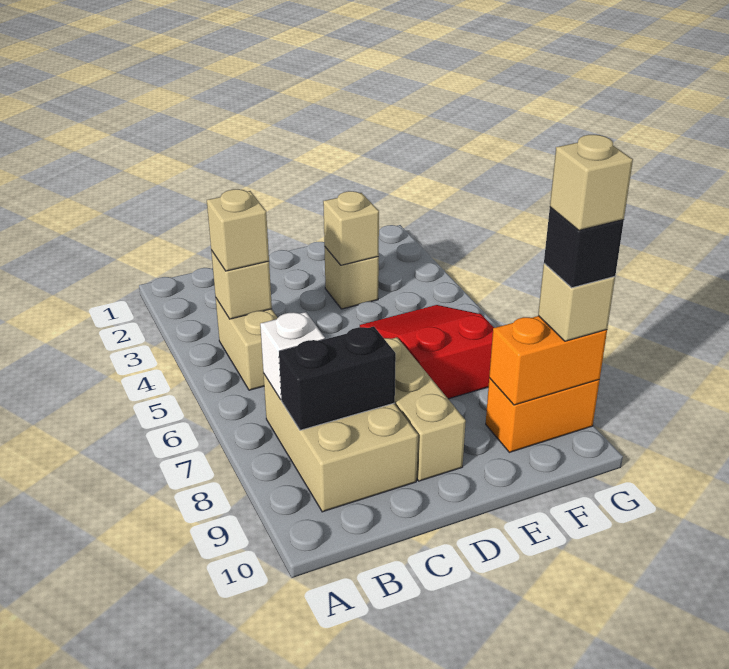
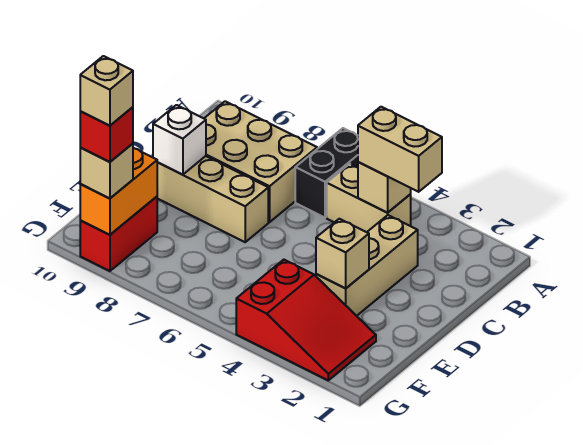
tan 1x1 brick [207,189,269,271] -> tan 1x2 brick [358,107,442,192]
white 1x1 brick [260,312,325,399] -> white 1x1 brick moved to [153,105,206,175]
black 1x2 brick [279,327,396,430] -> black 1x2 brick moved to [295,128,358,218]
tan 1x1 brick [325,247,379,309] -> tan 1x3 brick [316,215,418,316]
red 2x3 slope [360,305,494,399] -> red 2x3 slope moved to [236,260,376,380]
orange 1x2 brick [486,378,600,452] -> red 1x2 brick [80,197,157,271]
black 1x1 brick [544,207,624,288] -> red 1x1 brick [80,107,133,162]

